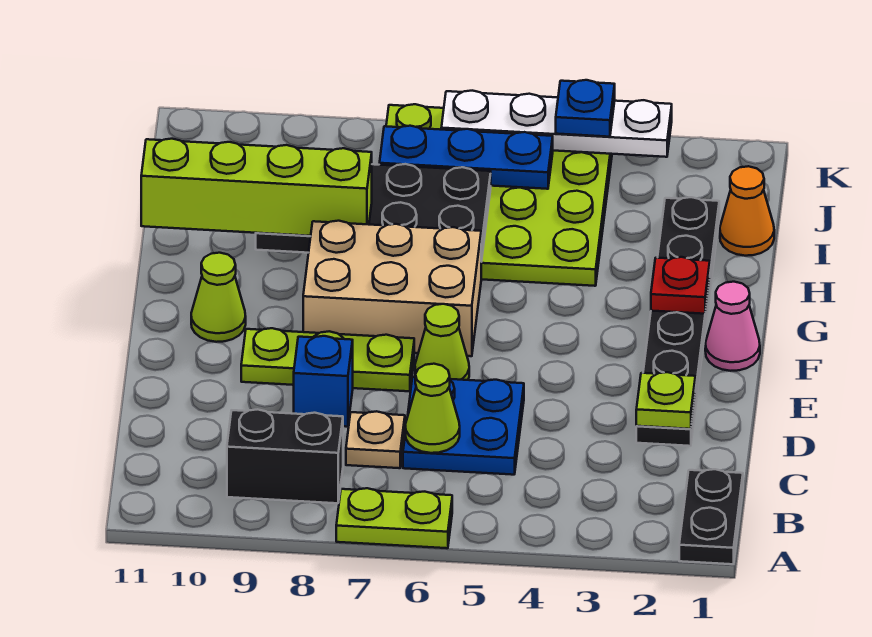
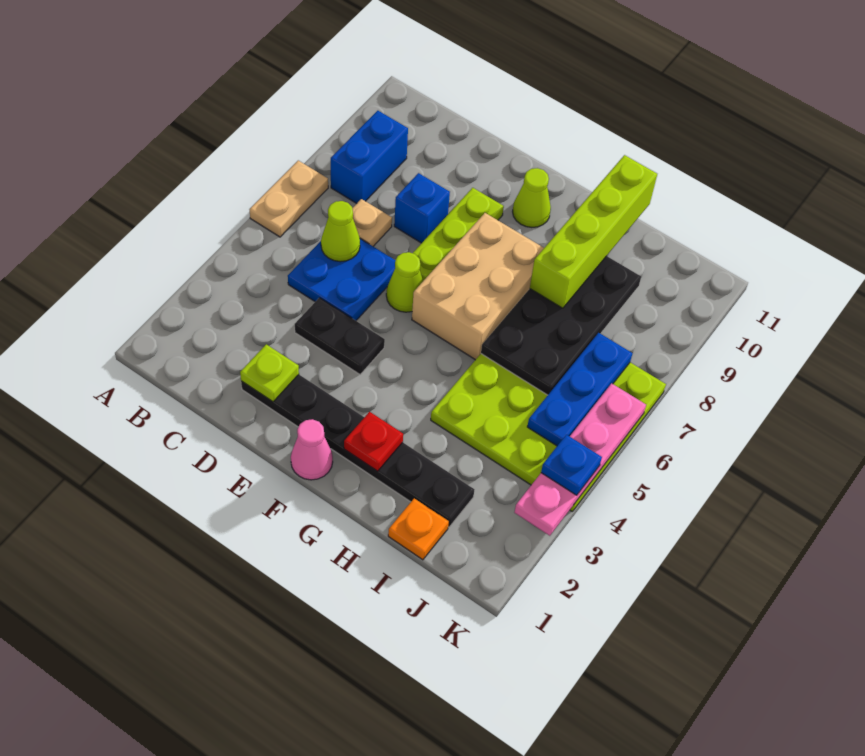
black 1x2 plate [679,469,743,564] -> black 1x2 plate moved to [295,298,385,374]
lime 1x2 plate [336,488,452,548] -> tan 1x2 plate [249,160,328,237]
black 1x2 brick [227,409,343,503] -> blue 1x2 brick [331,111,408,203]
orange 1x1 cone [720,166,774,256] -> orange 1x1 plate [388,498,449,560]
white 1x4 plate [441,91,672,157] -> pink 1x4 plate [514,383,646,536]

